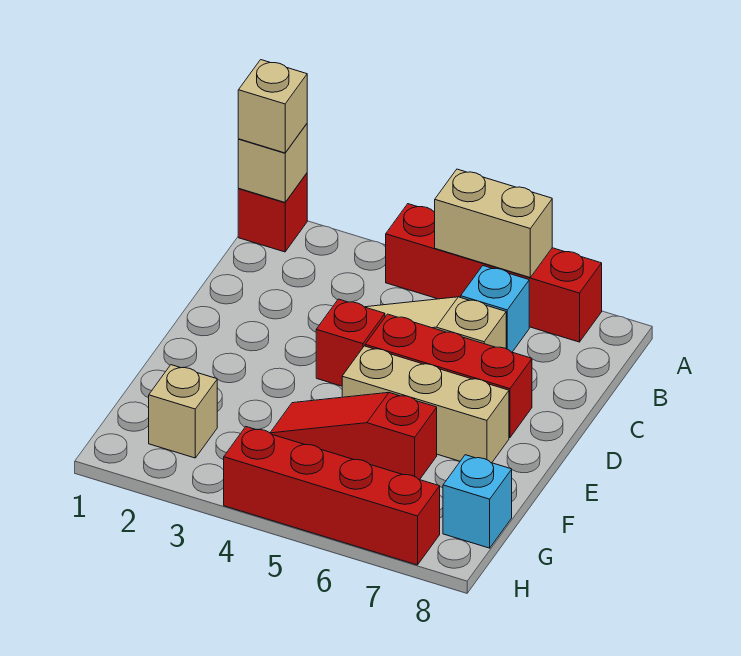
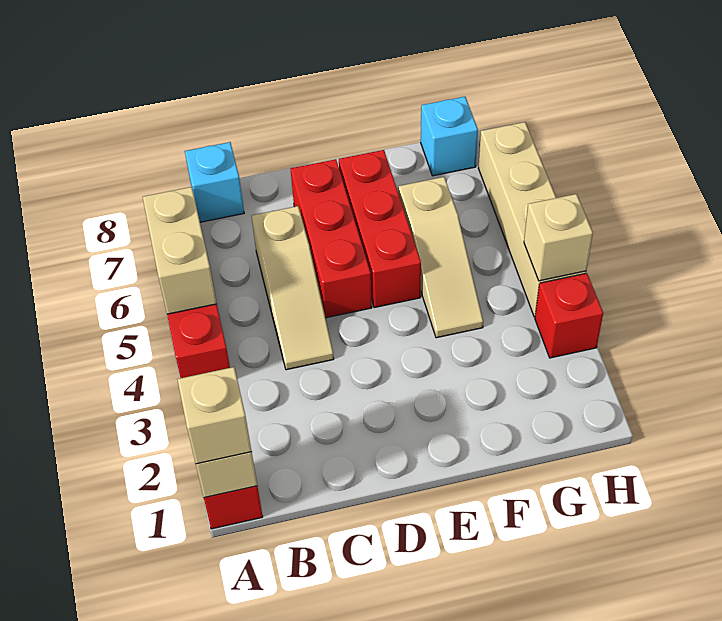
cyan 1x1 brick [461,266,529,352] -> cyan 1x1 brick moved to [185,142,244,222]
red 1x1 brick [316,299,385,386] -> red 1x1 brick moved to [535,273,603,358]
tan 1x3 brick [342,346,509,463] -> red 1x3 brick [339,150,421,308]
red 1x3 slope [270,392,437,480] -> tan 1x3 slope [398,177,483,338]
tan 1x1 brick [149,365,217,458] -> tan 1x1 brick moved to [524,194,593,281]
red 1x4 brick [224,427,440,565] -> tan 1x4 brick [478,122,586,317]

